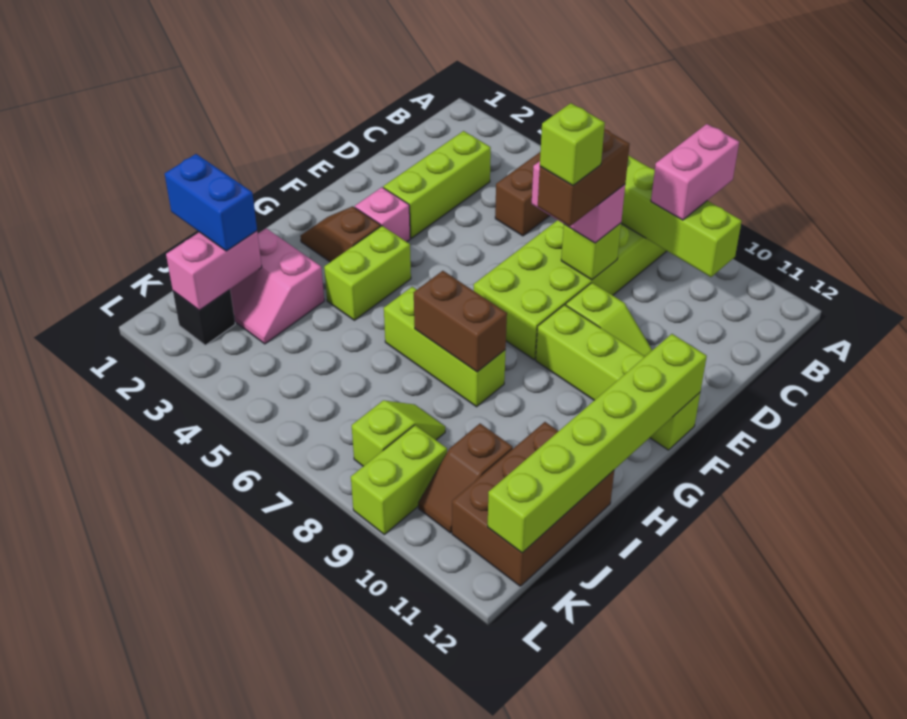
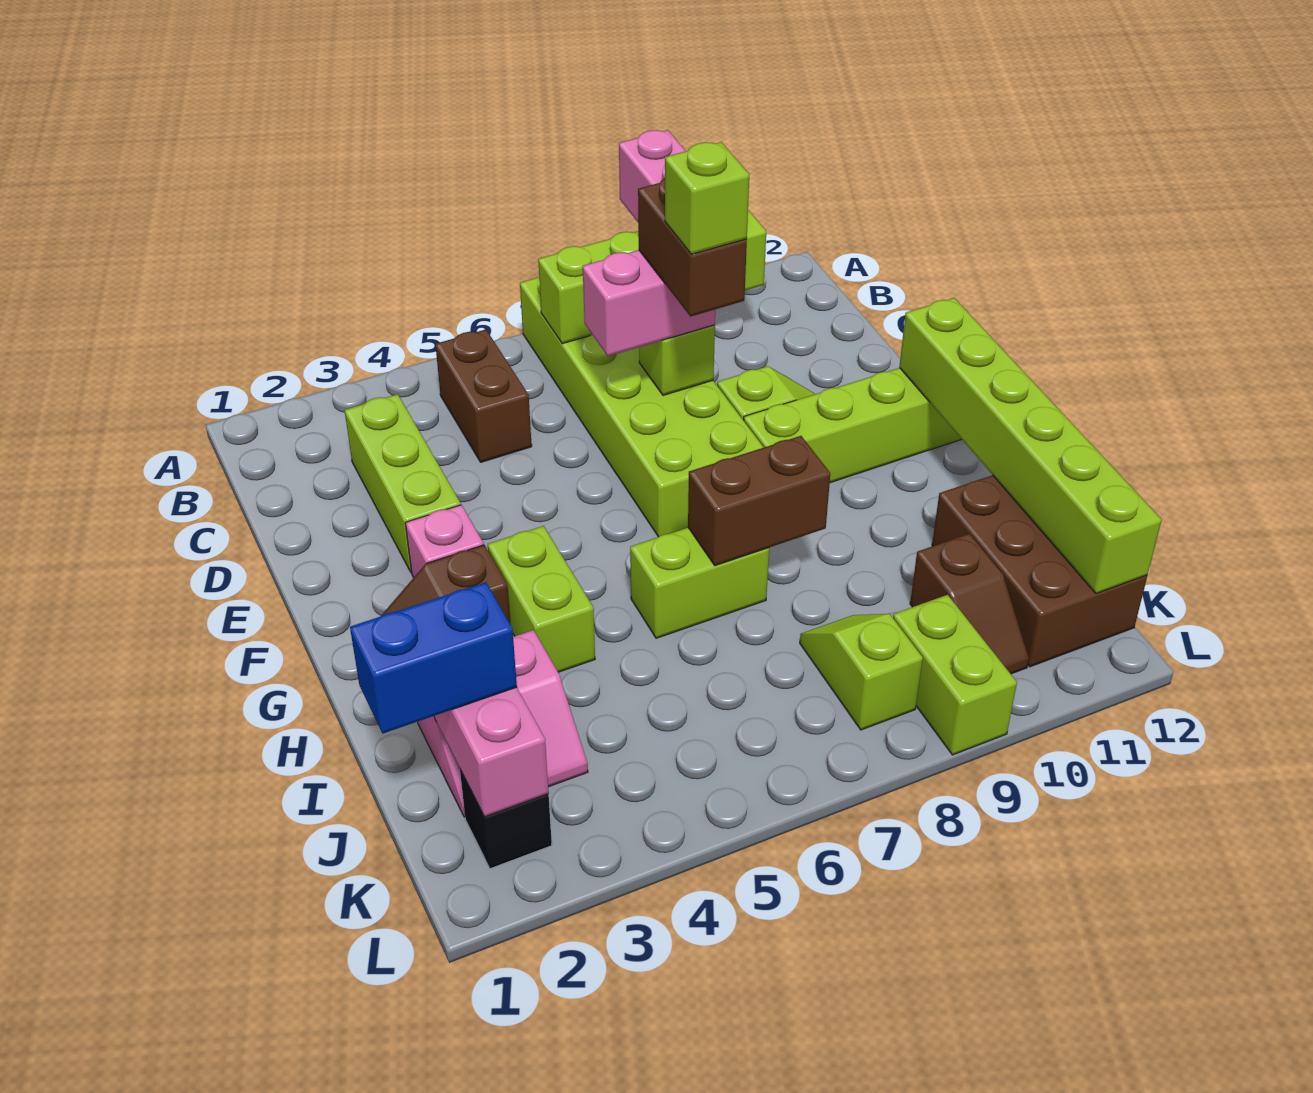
lime 1x3 brick [384,287,506,407] -> lime 1x2 brick [630,528,769,638]

